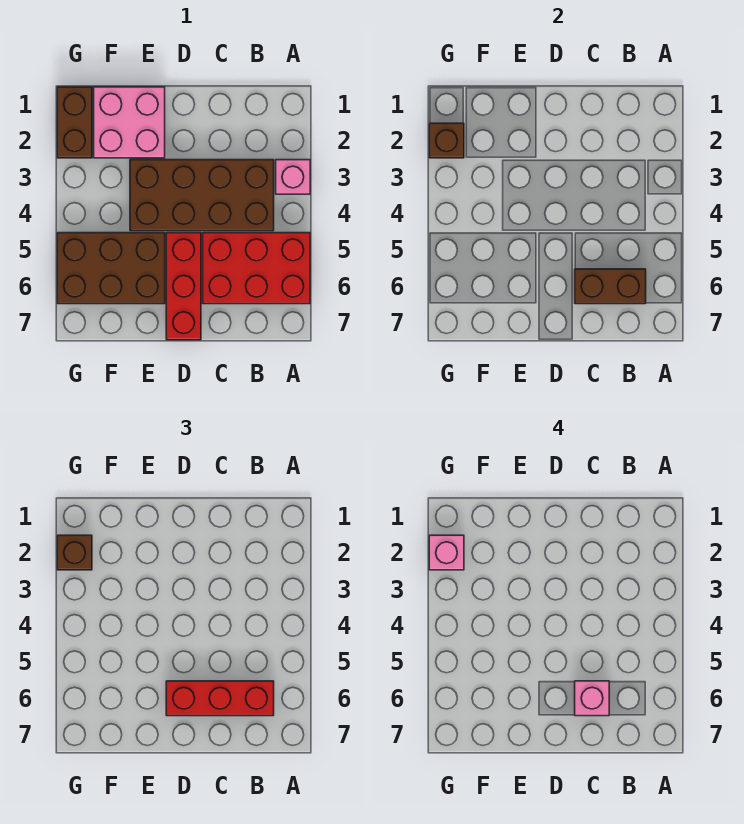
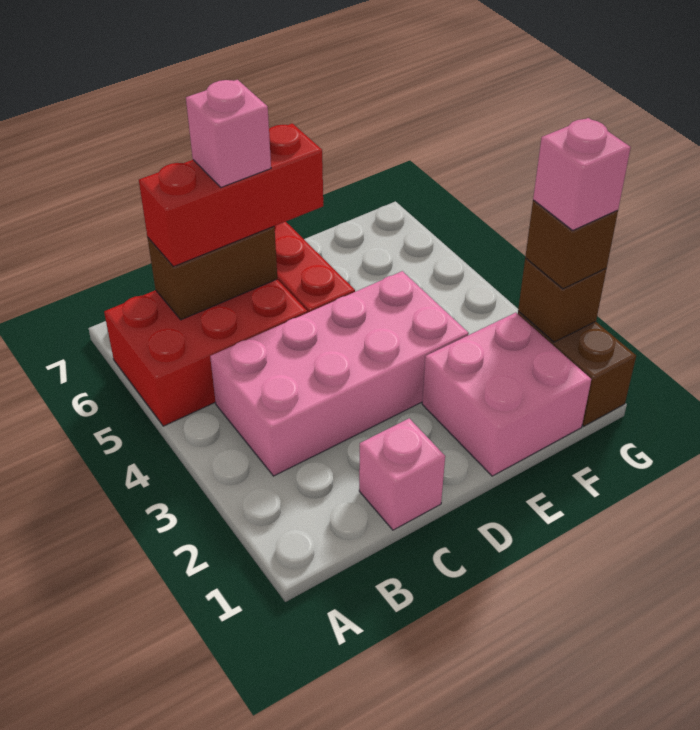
pink 1x1 brick [276,160,310,194] -> pink 1x1 brick moved to [359,418,445,530]
brown 2x4 brick [130,160,274,231] -> pink 2x4 brick [210,271,469,476]
brown 2x3 brick [57,233,165,304] -> none

